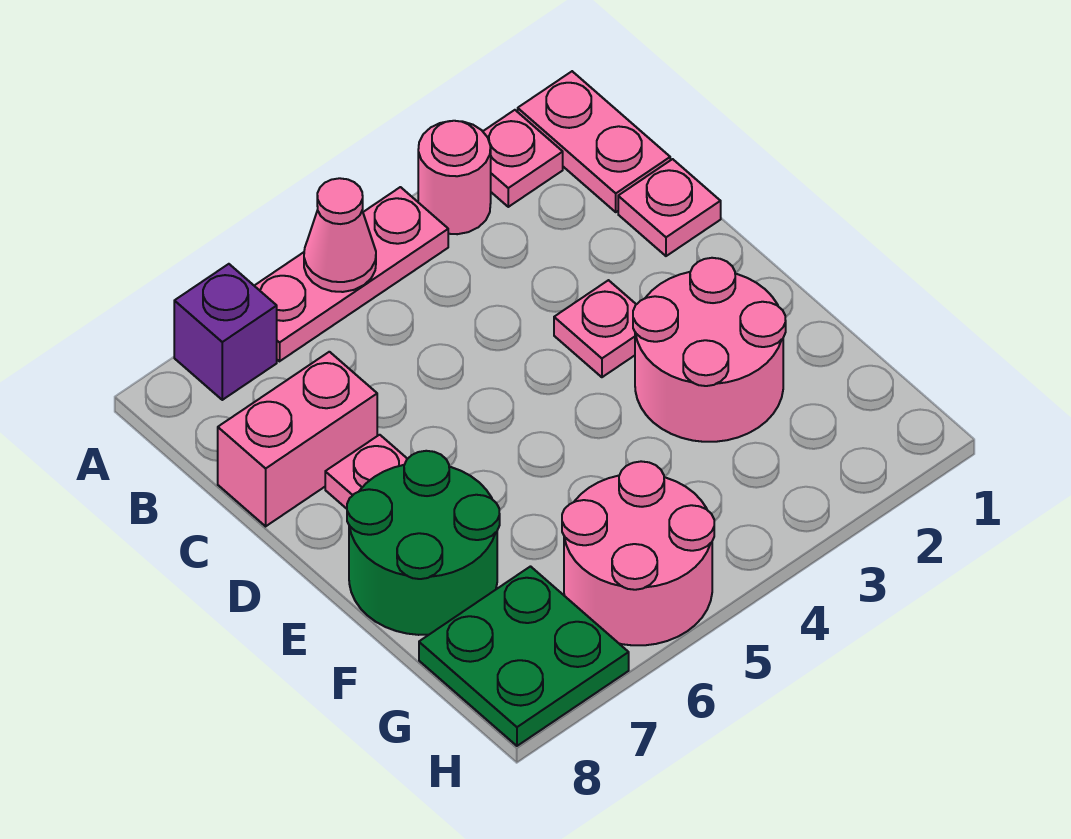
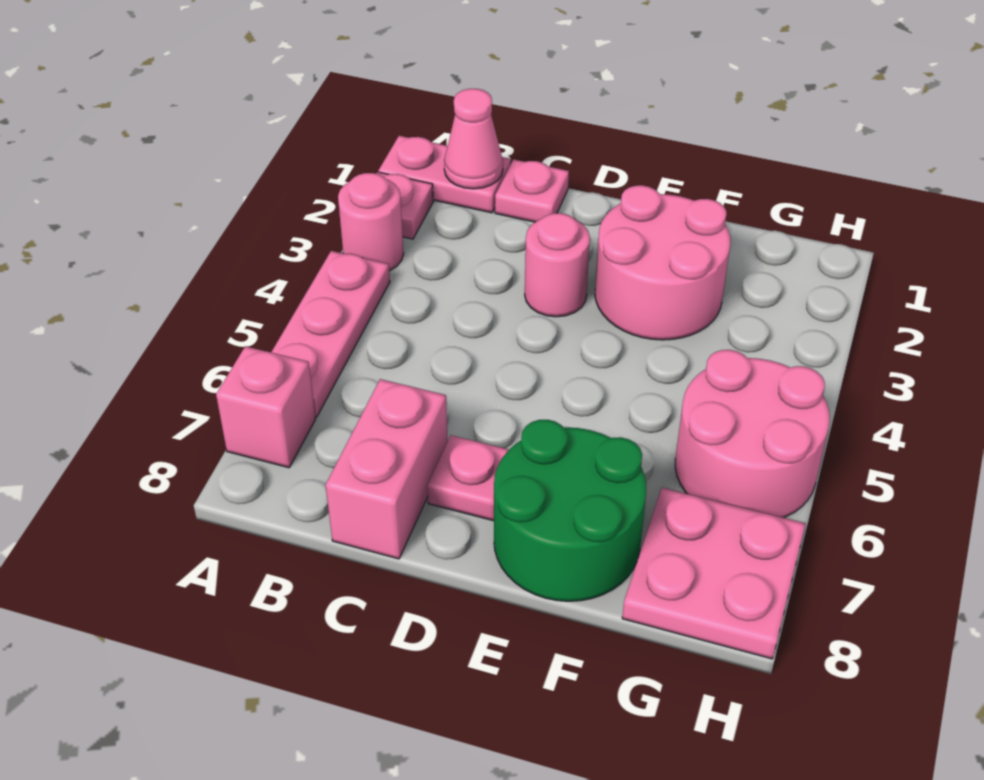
pink 1x1 cone [304,178,376,292] -> pink 1x1 cone moved to [444,89,503,189]
purple 1x1 brick [174,264,277,400] -> pink 1x1 brick [216,346,316,468]
pink 1x1 plate [554,280,636,377] -> pink 1x1 round brick [525,213,590,317]
green 2x2 plate [419,567,629,746] -> pink 2x2 plate [622,488,806,659]

